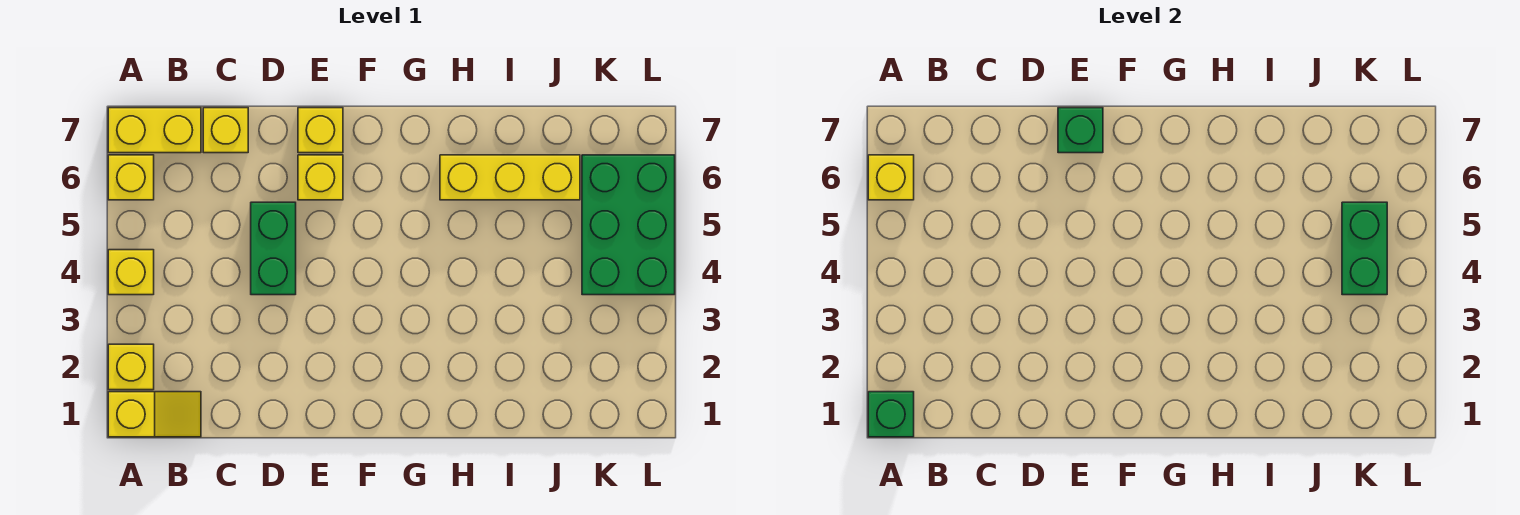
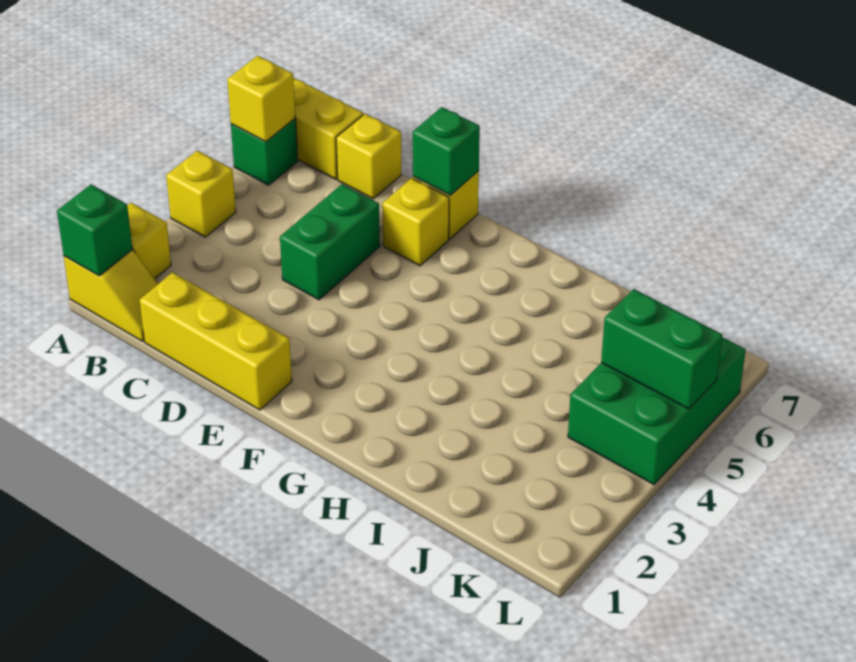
yellow 1x1 brick [108,155,154,200] -> green 1x1 brick [231,119,298,185]
yellow 1x3 brick [440,155,580,200] -> yellow 1x3 brick moved to [140,272,292,410]
green 1x2 brick [1342,202,1387,295] -> green 1x2 brick turned to [601,289,722,409]

